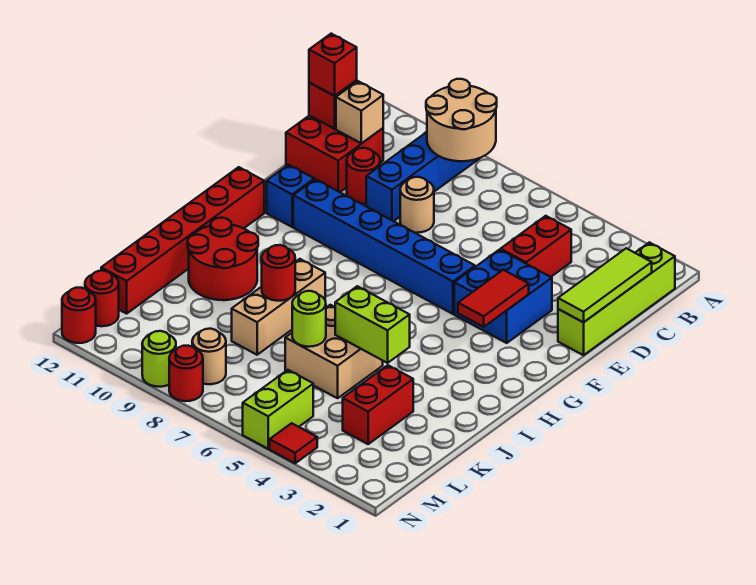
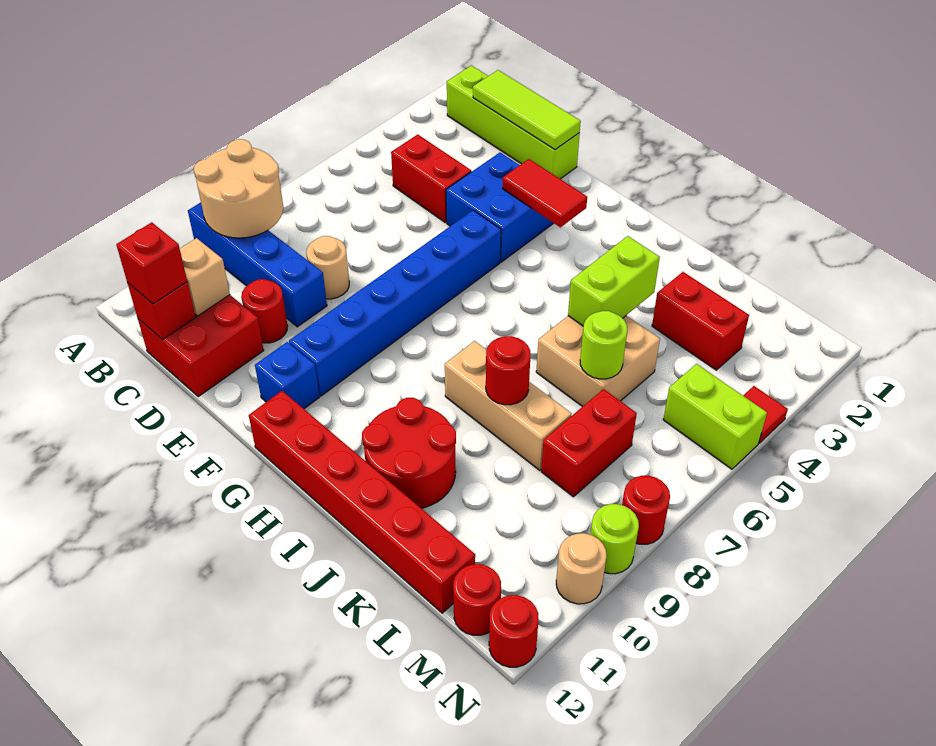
none -> red 1x2 brick [541,389,637,497]
tan 1x1 round brick [192,329,226,384] -> tan 1x1 round brick moved to [556,533,607,604]

